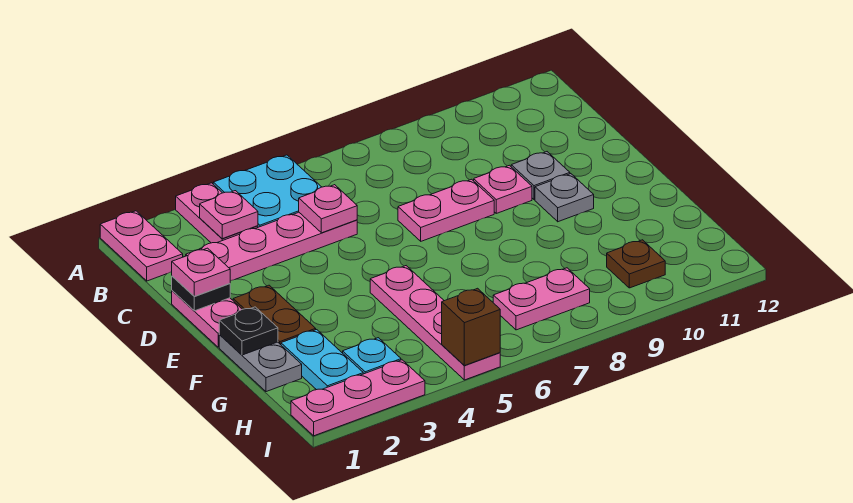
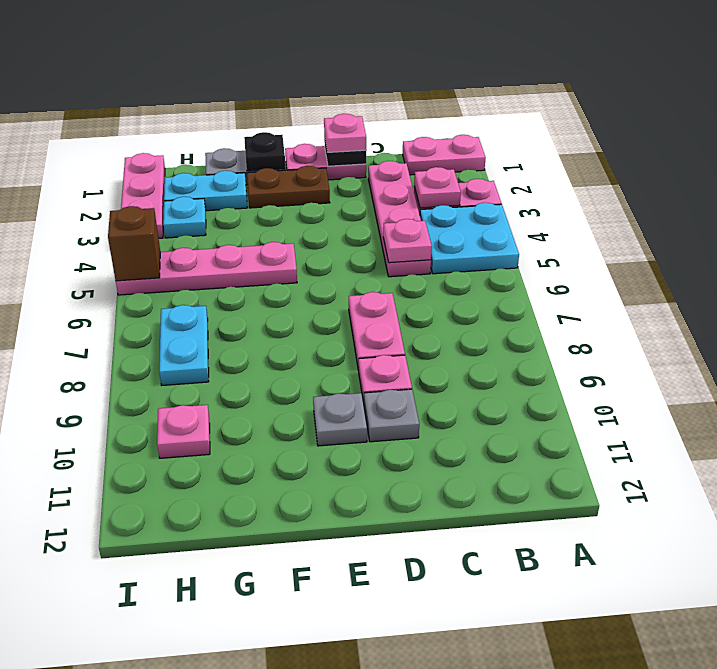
pink 1x2 plate [493,268,590,330] -> cyan 1x2 plate [159,305,209,385]
brown 1x1 plate [607,240,665,288] -> pink 1x1 plate [157,405,210,458]

